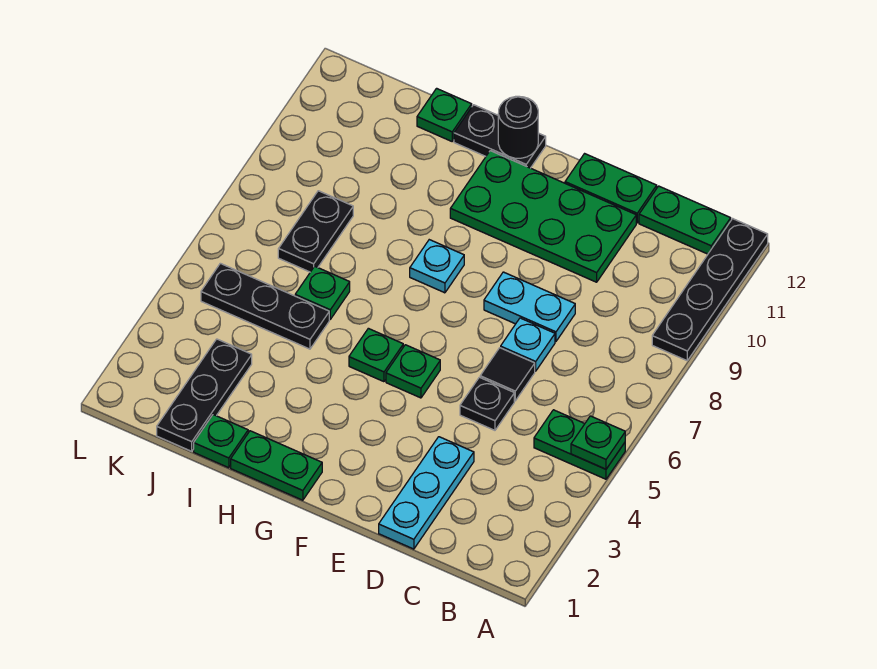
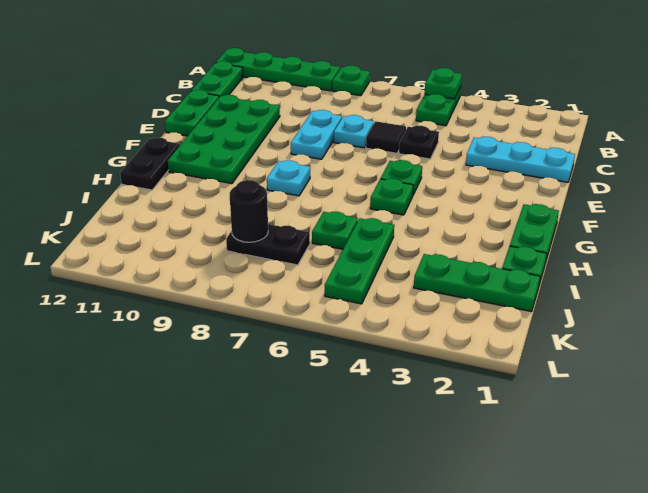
black 1x4 plate [652,219,768,361] -> green 1x4 plate [216,48,340,91]
black 1x1 round brick [498,96,538,158] -> black 1x1 round brick moved to [230,180,268,242]
black 1x3 plate [201,263,329,349] -> green 1x3 plate [325,218,394,304]
green 1x1 plate [417,88,472,141] -> green 1x1 plate moved to [333,66,370,96]
black 1x3 plate [157,339,252,451] -> green 1x3 plate [414,254,540,312]

